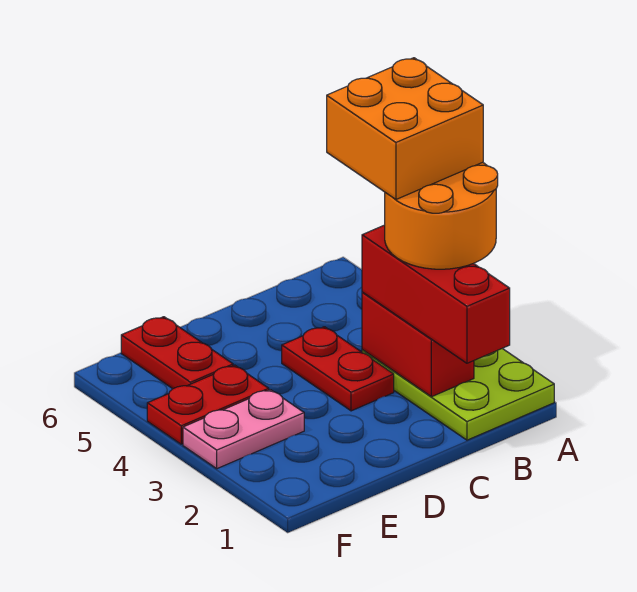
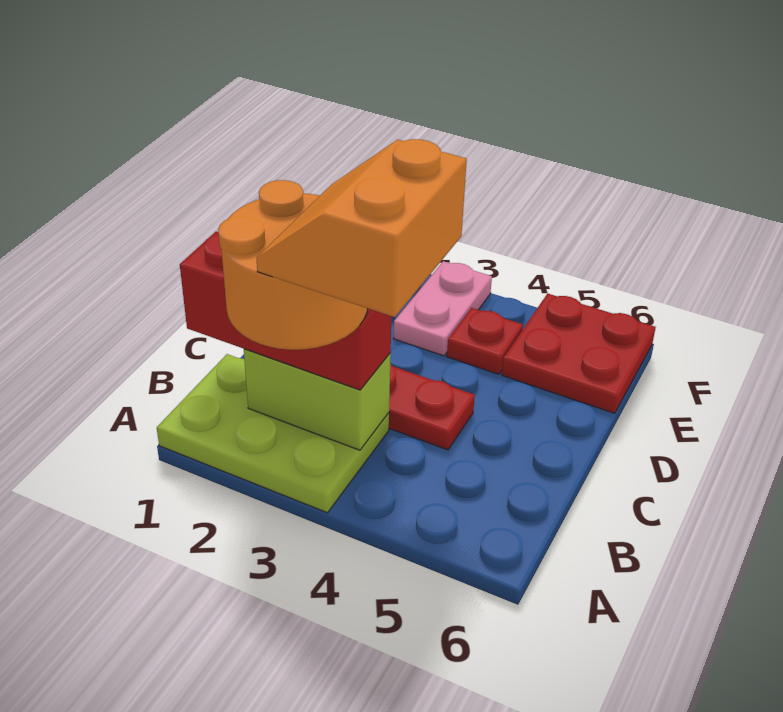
orange 2x2 brick [327,58,483,200] -> orange 2x2 slope [257,139,467,317]
red 1x2 brick [362,292,474,397] -> lime 1x2 brick [244,349,391,450]
red 1x2 plate [147,365,269,444] -> red 1x1 plate [447,308,523,374]
red 1x2 plate [121,317,233,389] -> red 2x2 plate [502,293,656,413]

